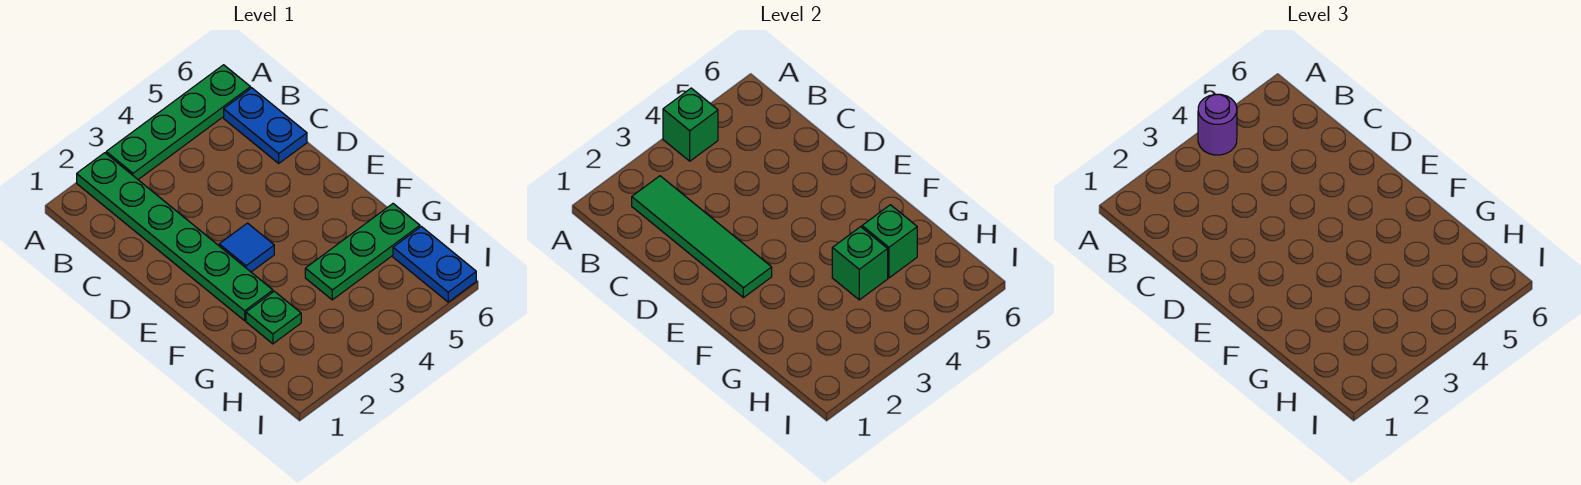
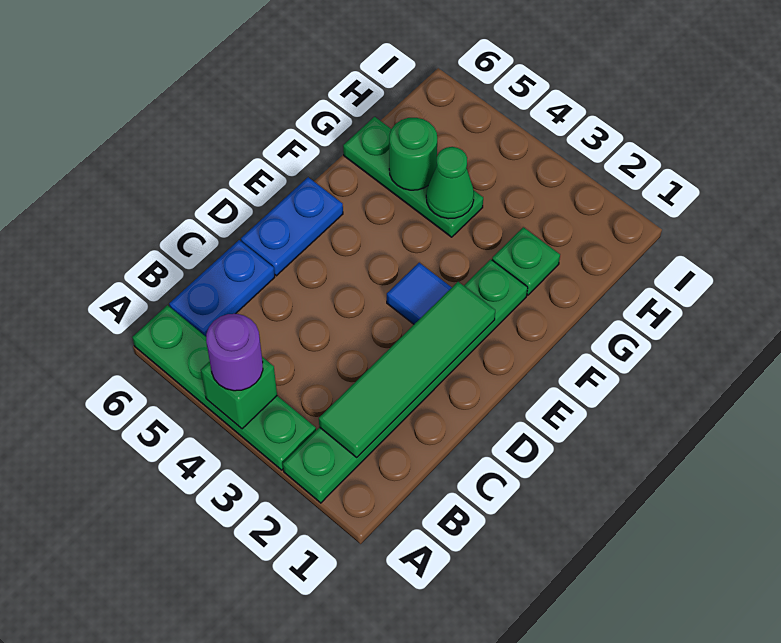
green 1x1 brick [832,227,888,300] -> green 1x1 cone [426,147,474,219]
green 1x1 brick [862,205,917,278] -> green 1x1 round brick [389,118,437,190]
blue 1x2 plate [393,226,476,302] -> blue 1x2 plate moved to [241,177,343,276]

